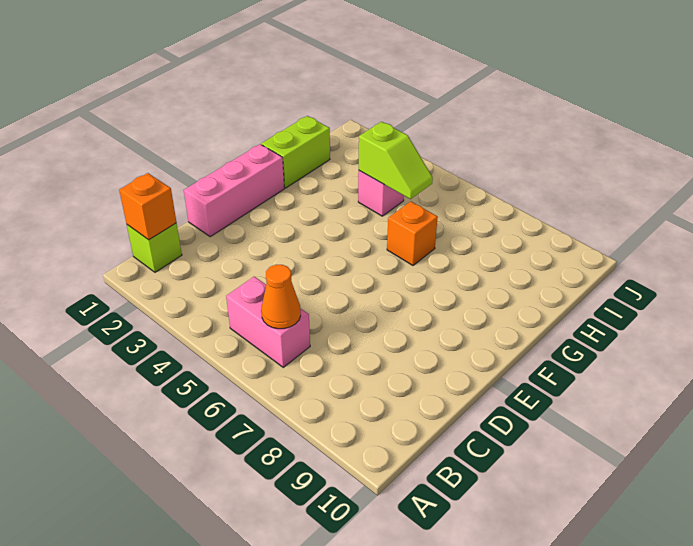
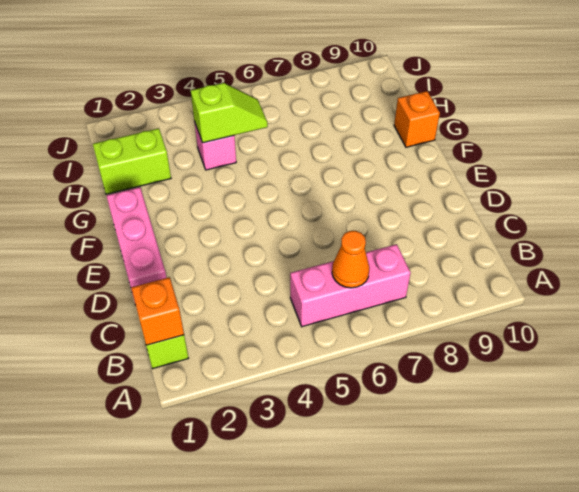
pink 1x2 brick [226,277,310,367] -> pink 1x3 brick [290,244,411,327]
lime 1x2 brick [261,116,330,188] -> lime 1x2 brick turned to [93,128,171,194]
orange 1x1 brick [387,201,438,265] -> orange 1x1 brick moved to [394,91,440,147]

